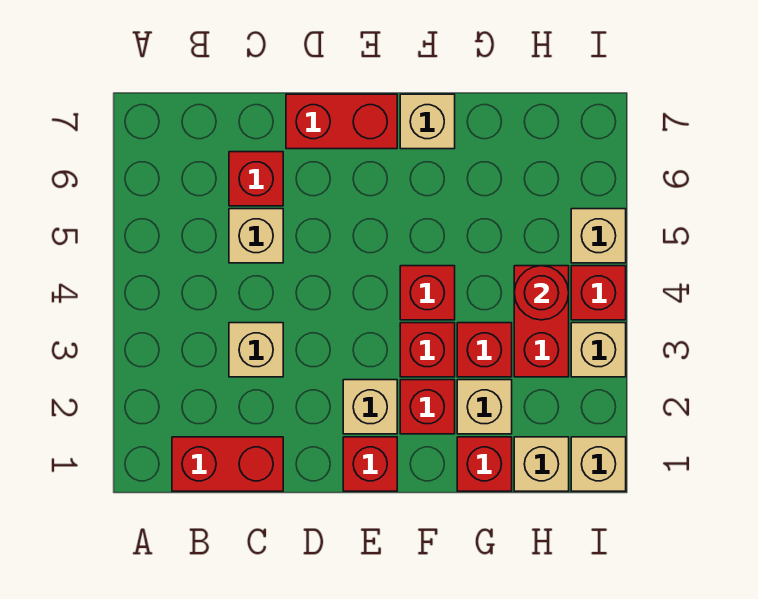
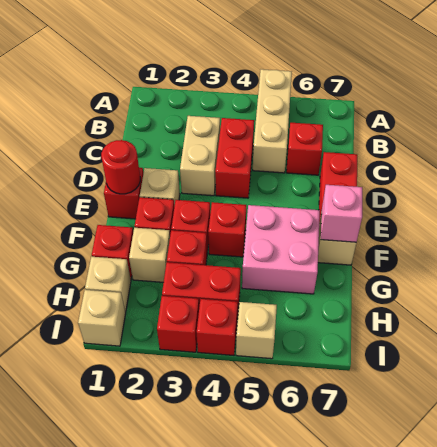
red 1x2 brick [172,437,283,491] -> red 1x2 brick moved to [215,118,254,198]
tan 1x1 brick [229,323,283,377] -> tan 1x2 brick [180,116,220,196]
tan 1x1 brick [229,209,283,263] -> tan 1x3 brick [253,69,292,173]
none -> pink 2x2 brick [242,205,320,294]
none -> pink 1x1 brick [321,185,362,242]
red 1x1 round brick [514,266,569,320] -> red 1x1 round brick moved to [101,140,140,194]
tan 1x1 brick [571,323,626,377] -> red 1x1 brick [157,296,199,352]

